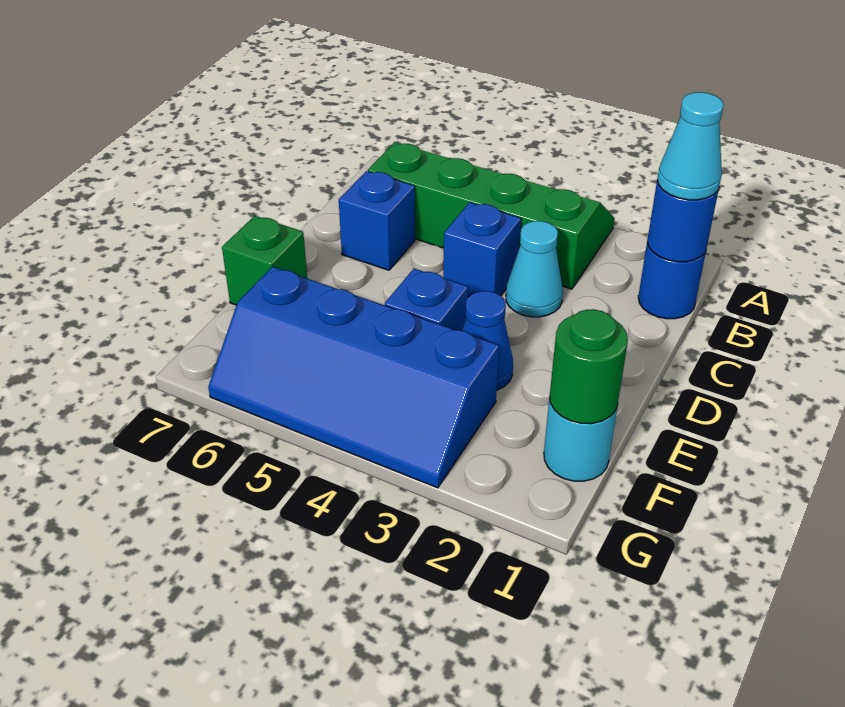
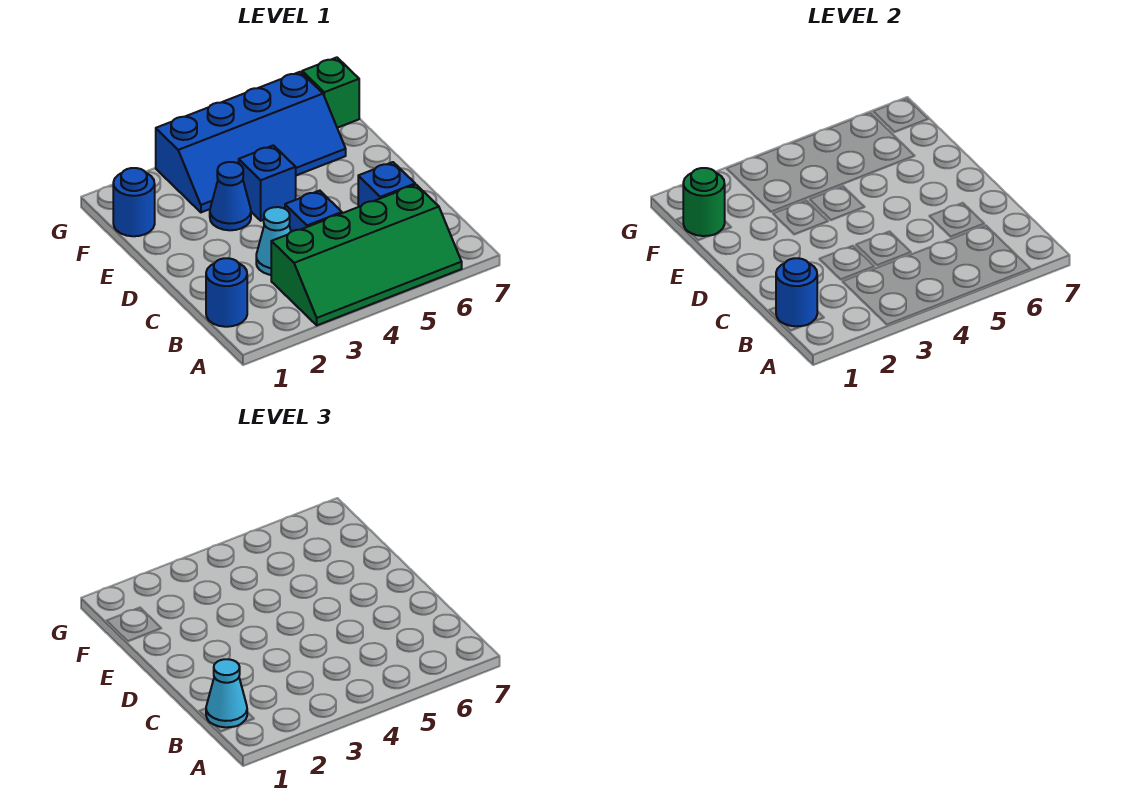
green 1x1 brick [222,216,307,305] -> green 1x1 brick moved to [302,57,359,128]
cyan 1x1 round brick [544,397,618,481] -> blue 1x1 round brick [113,168,155,236]
blue 2x4 slope [208,267,499,488] -> blue 2x4 slope turned to [156,72,346,212]

